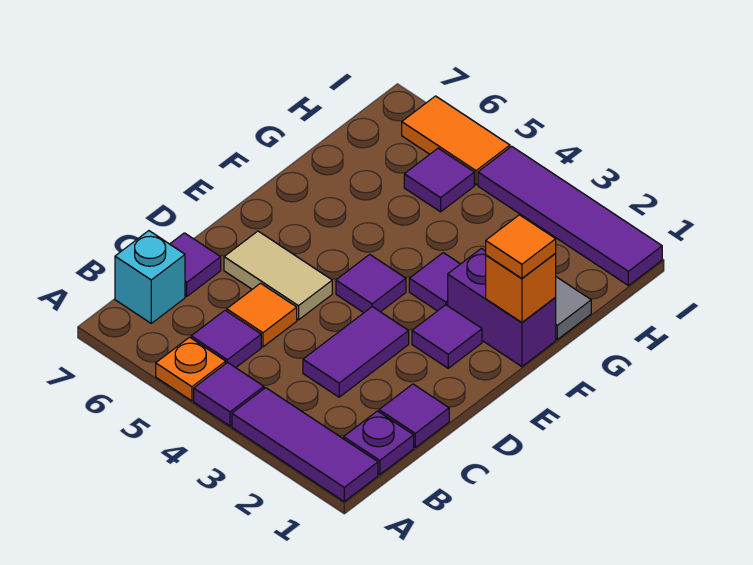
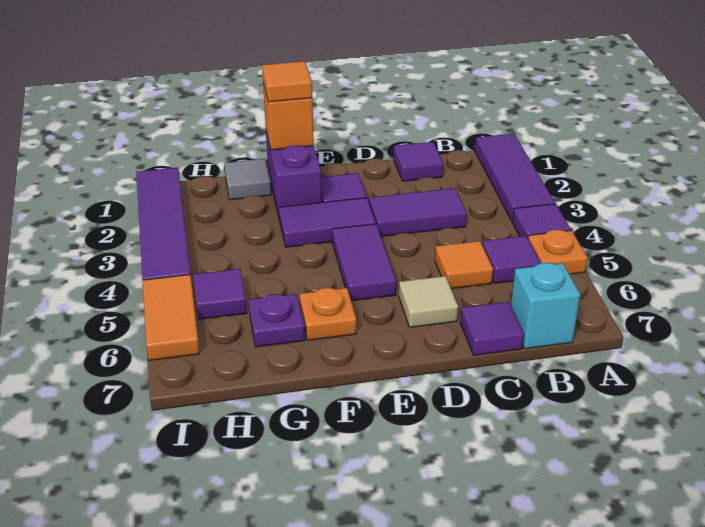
purple 1x1 plate [344,411,414,475] -> purple 1x1 plate moved to [249,294,305,347]
tan 1x2 tile [224,231,332,320] -> tan 1x1 tile [399,276,458,327]
purple 1x1 tile [336,254,406,313] -> purple 1x2 tile [332,224,396,301]
purple 1x1 tile [409,253,460,311] -> purple 1x2 tile [279,198,376,247]
none -> orange 1x1 plate [299,288,356,340]

